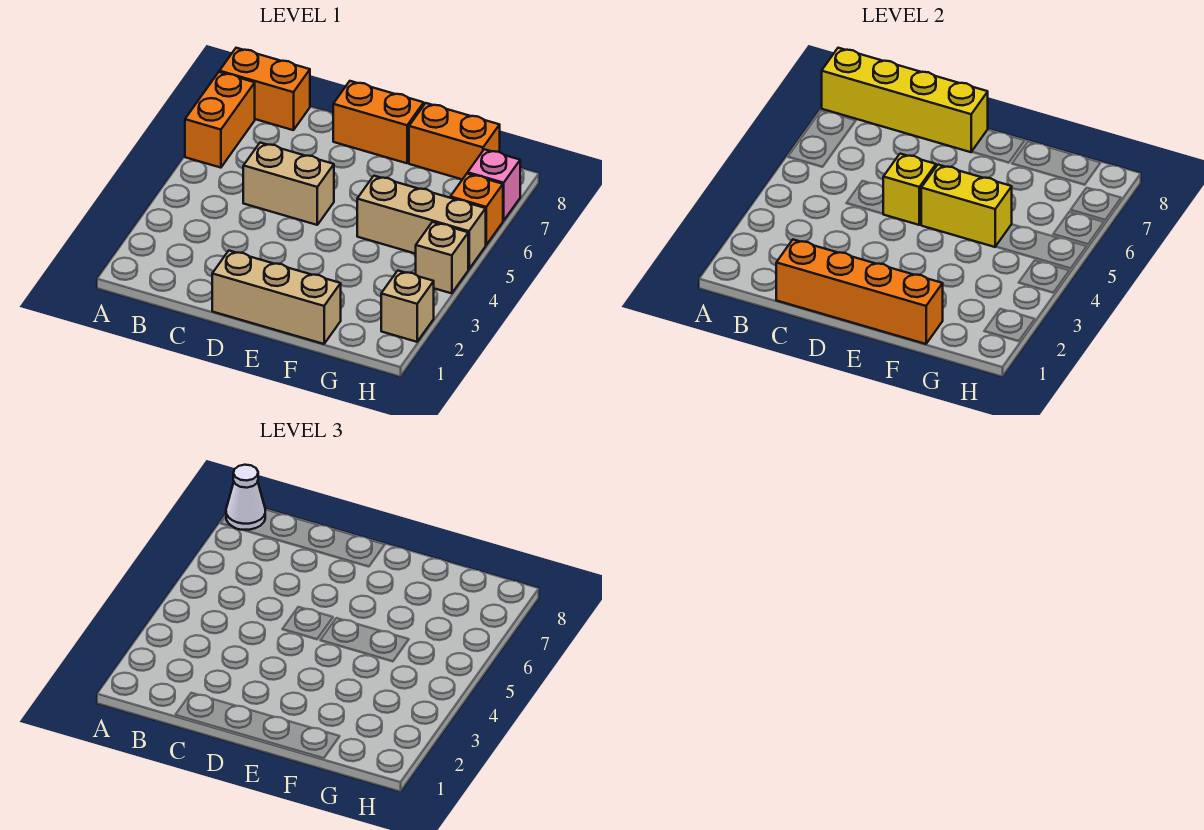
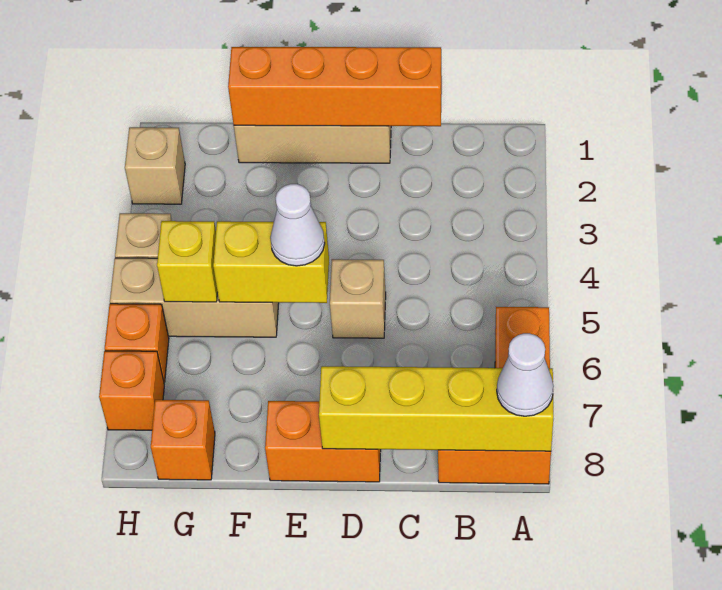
tan 1x2 brick [243,143,334,225] -> tan 1x1 brick [330,259,386,338]
yellow 1x1 brick [883,154,936,225] -> yellow 1x1 brick moved to [157,221,218,302]
none -> white 1x1 cone [270,184,325,266]
orange 1x2 brick [409,103,500,179] -> orange 1x1 brick [151,400,215,480]
pink 1x1 brick [468,149,520,221] -> orange 1x1 brick [99,351,164,430]

